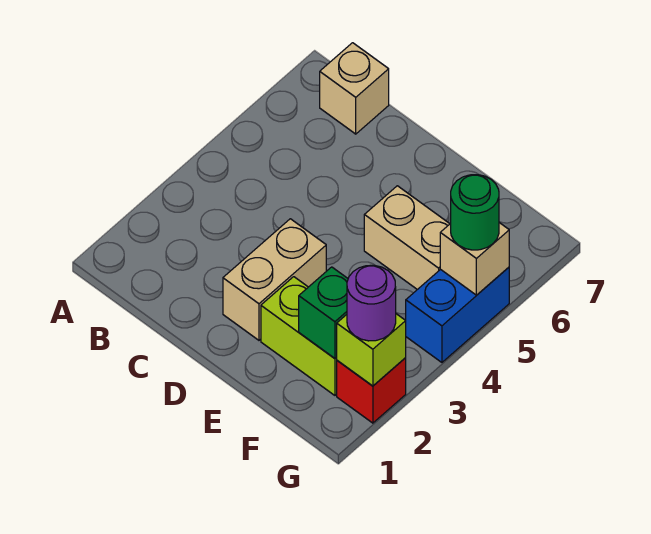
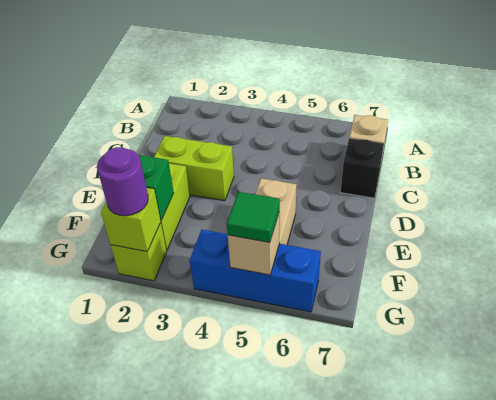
none -> black 1x1 brick [341,138,384,198]
tan 1x2 brick [223,219,326,340] -> lime 1x2 brick [154,136,234,201]
red 1x1 brick [337,358,406,423] -> lime 1x1 brick [111,223,167,281]
blue 1x2 brick [406,267,509,362] -> blue 1x3 brick [190,230,321,312]
green 1x1 round brick [451,175,499,250] -> green 1x1 tile [227,192,280,243]

